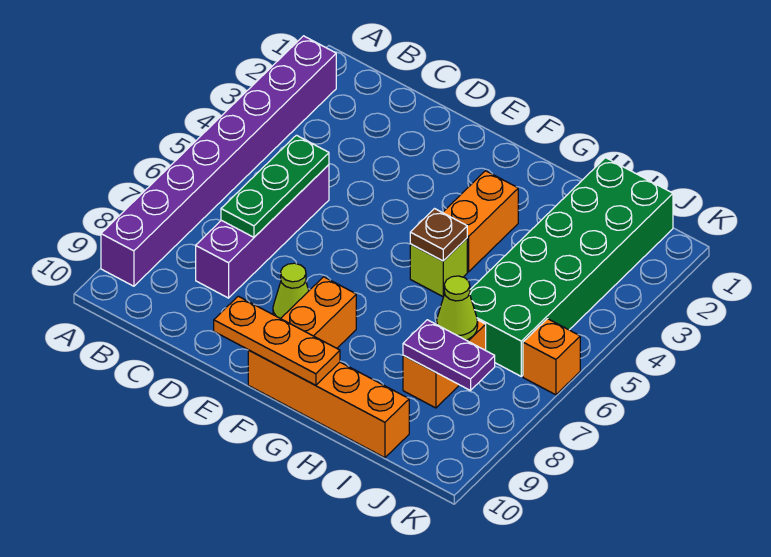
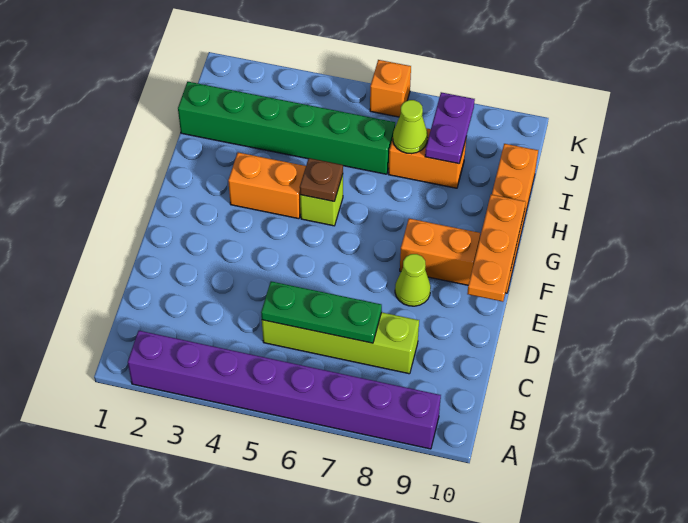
purple 1x4 brick [196,165,329,298] -> lime 1x4 brick [262,312,419,374]
green 2x6 brick [469,158,673,376] -> green 1x6 brick [178,82,395,174]

